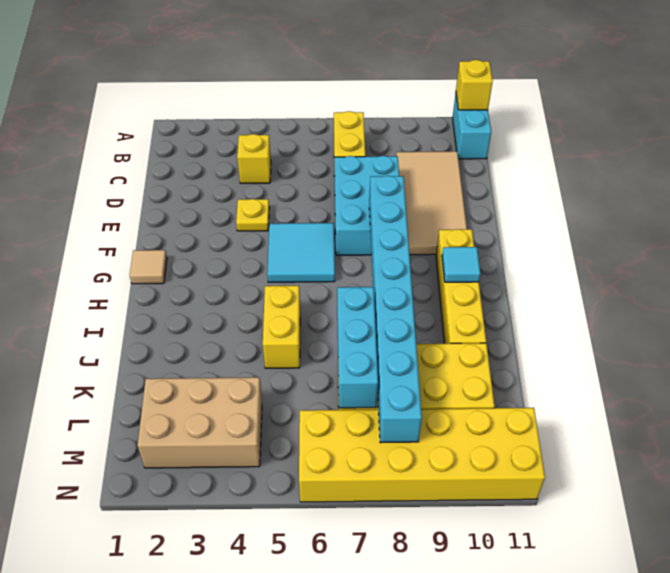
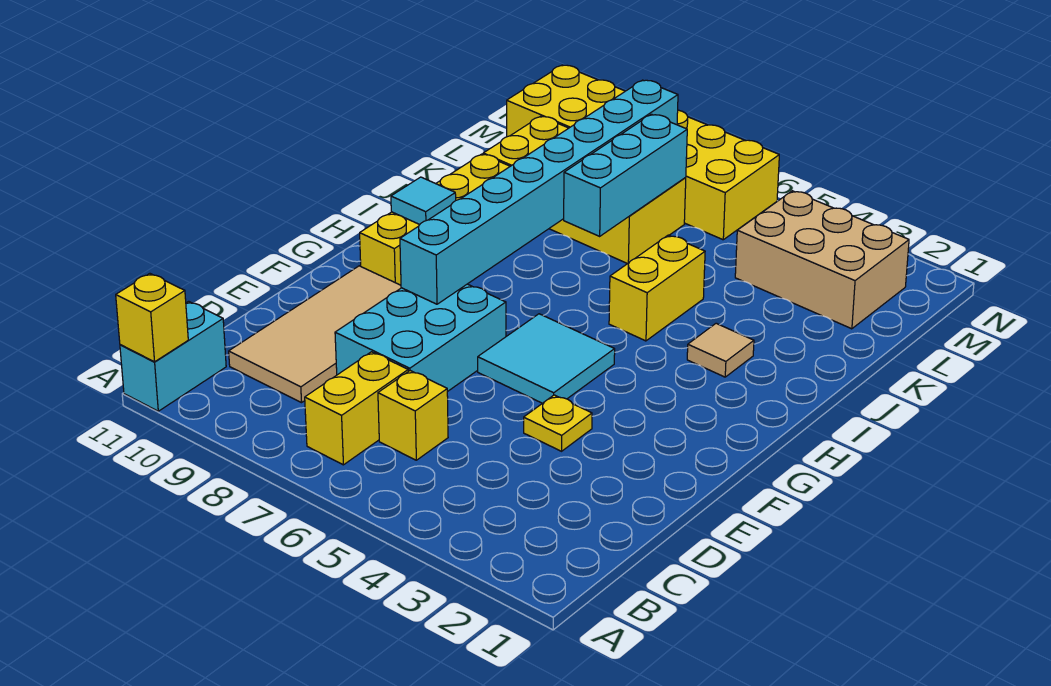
yellow 1x1 brick [237,134,271,183] -> yellow 1x1 brick moved to [378,371,448,460]
tan 1x1 tile [130,250,167,284] -> tan 1x1 tile moved to [687,323,754,377]

